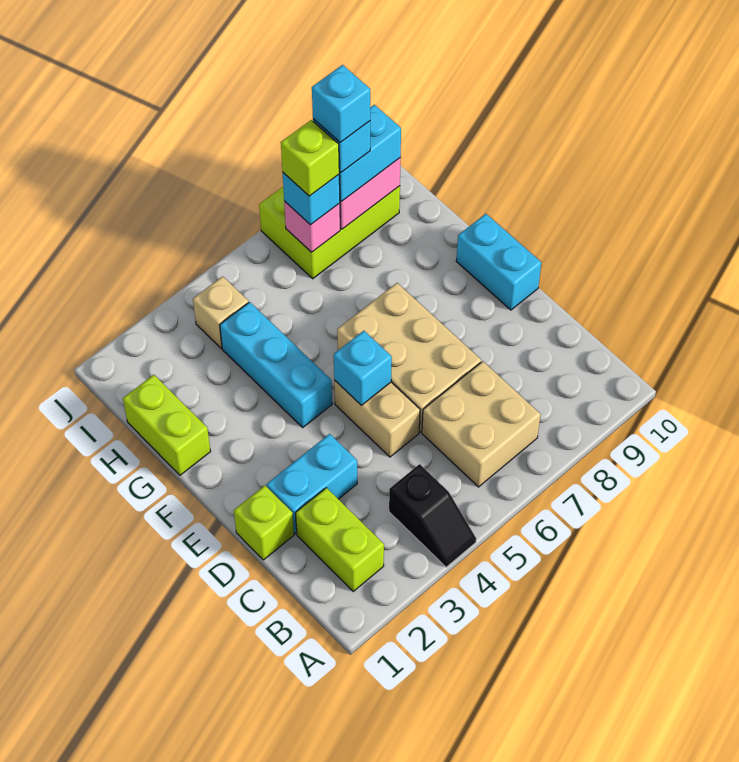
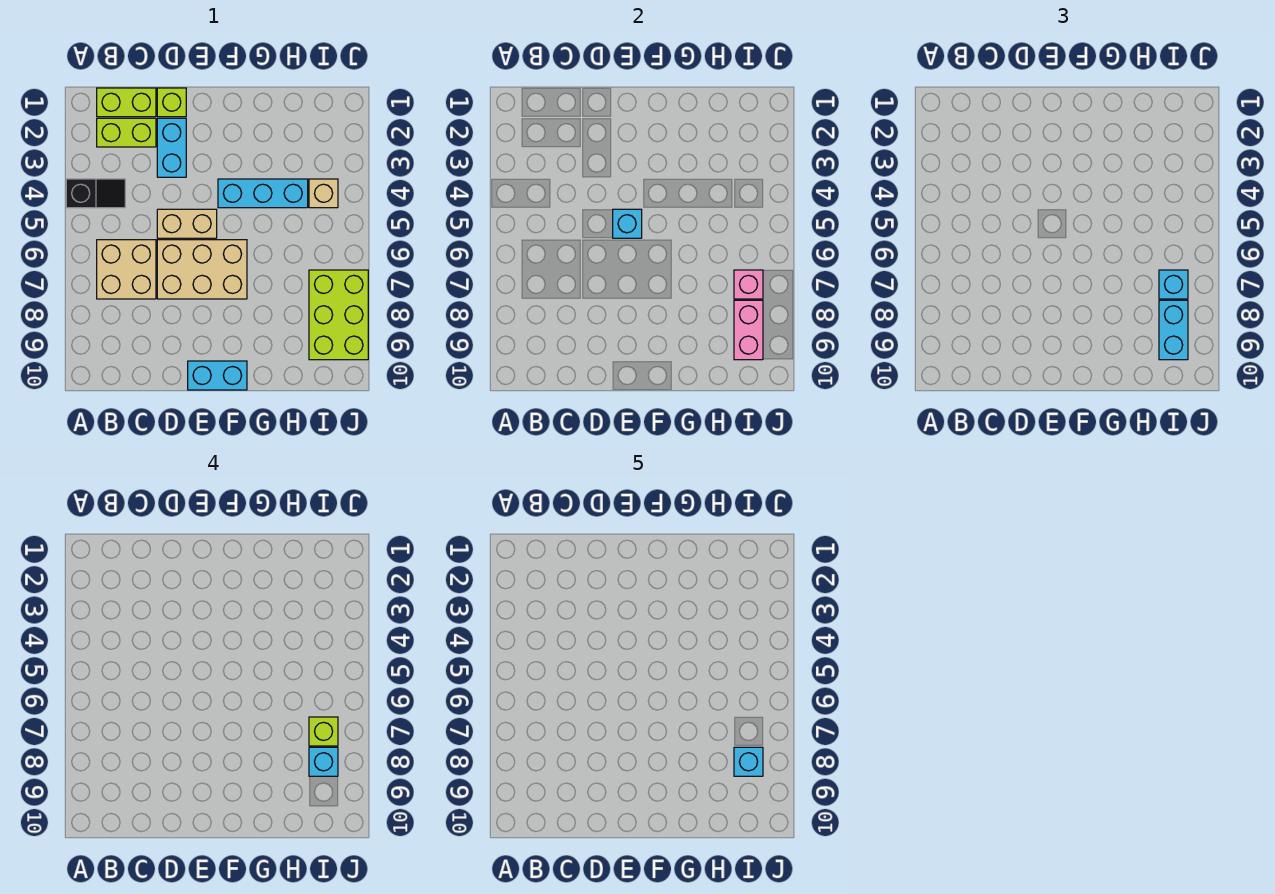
black 1x2 slope [389,464,476,567] -> black 1x2 slope turned to [66,179,125,208]
lime 1x2 brick [123,375,211,475] -> lime 1x2 brick moved to [97,88,156,117]

